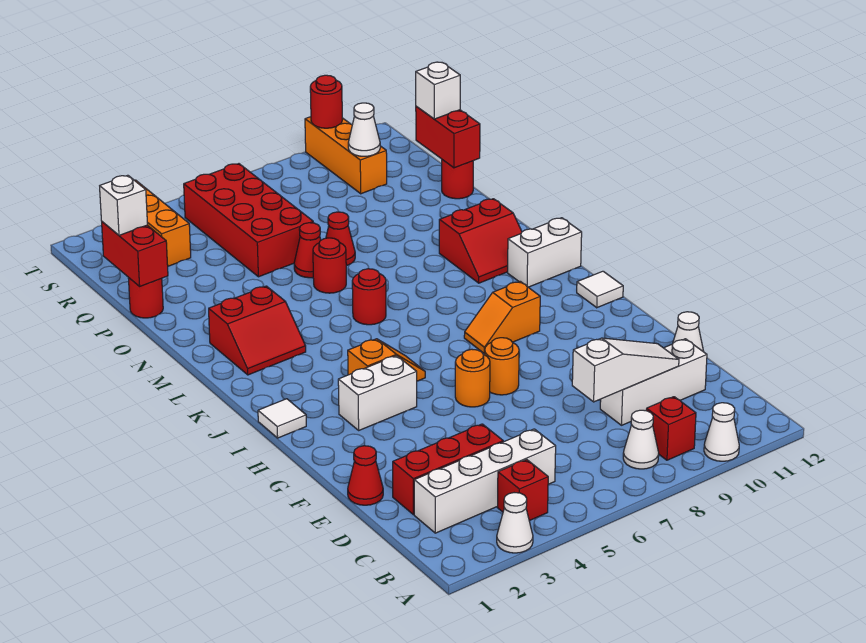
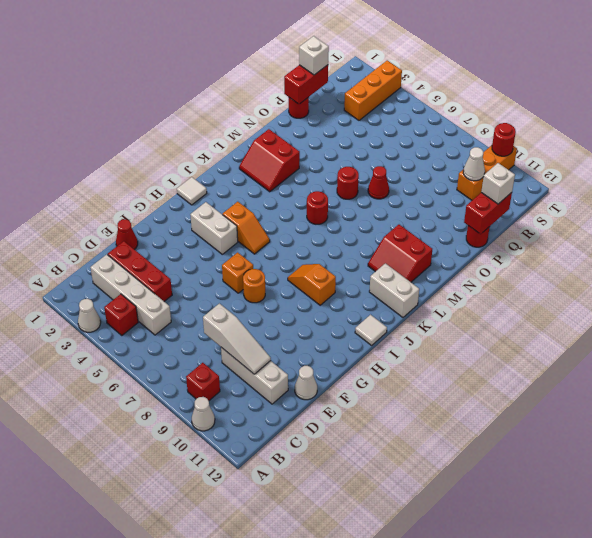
white 1x1 cone [623,410,659,469] -> none
orange 1x1 round brick [455,349,490,407] -> orange 1x1 brick [222,252,253,293]
red 1x1 cone [294,223,321,278] -> none
red 2x4 brick [184,164,313,277] -> none

